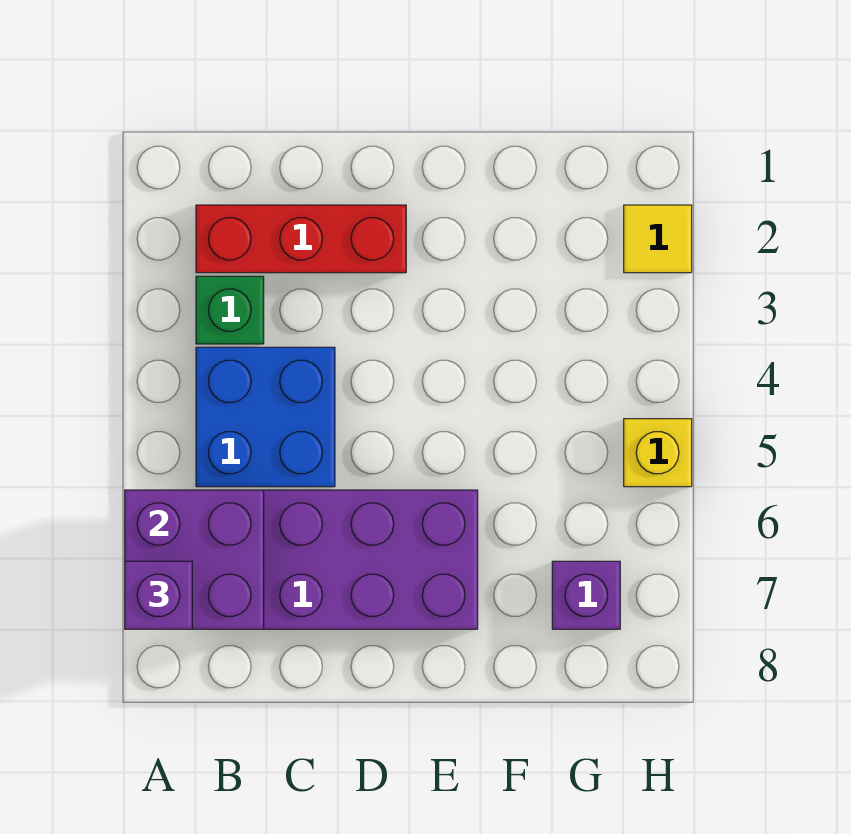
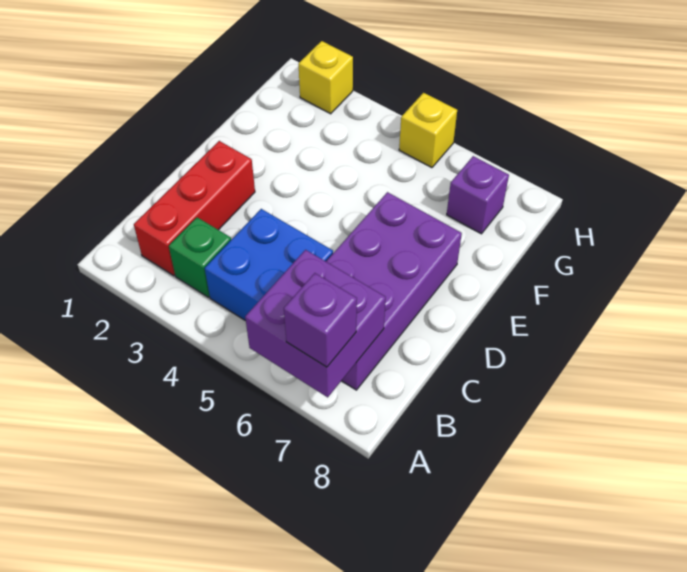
yellow 1x1 tile [624,205,692,273] -> yellow 1x1 brick [299,41,353,114]

